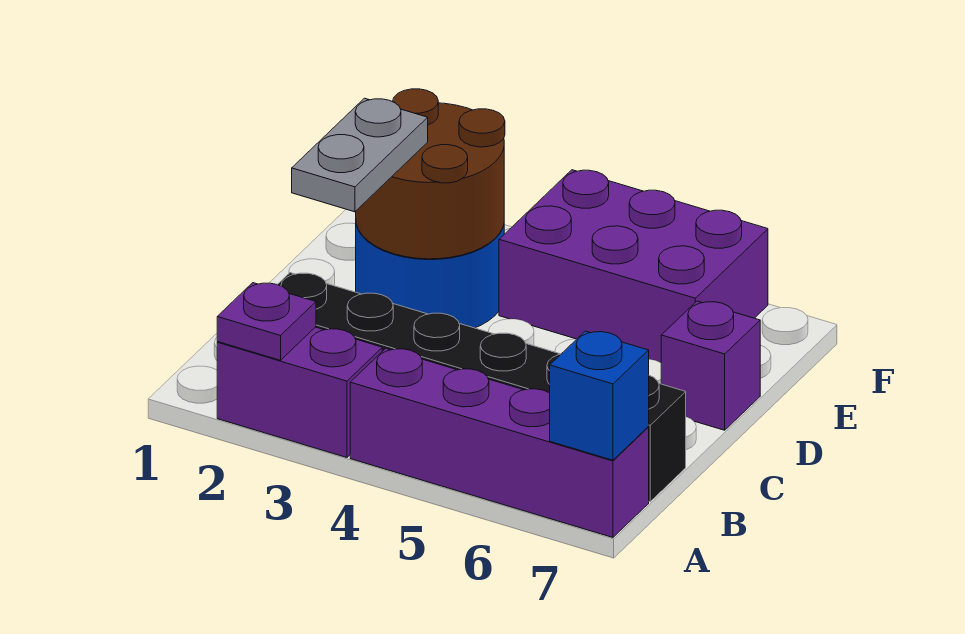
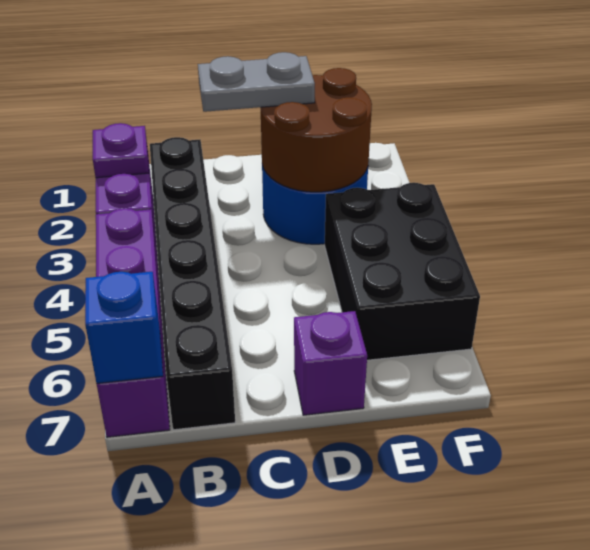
purple 2x3 brick [499,170,768,363] -> black 2x3 brick [325,183,480,360]

